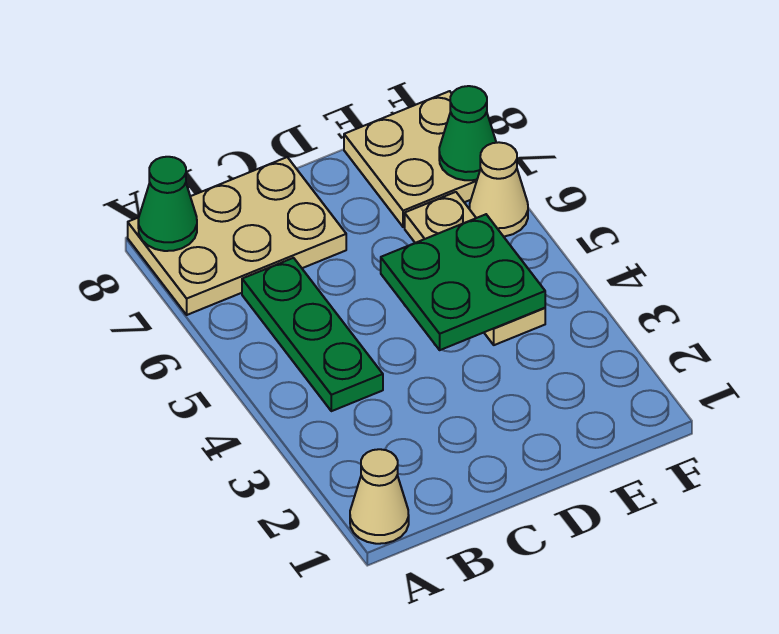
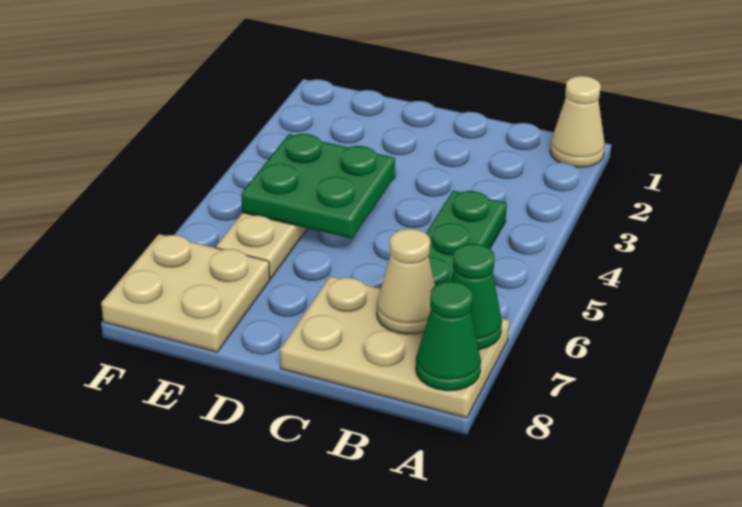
tan 1x1 cone [470,142,528,237] -> tan 1x1 cone moved to [377,229,435,334]
green 1x1 cone [439,86,496,180] -> green 1x1 cone moved to [451,244,502,350]

